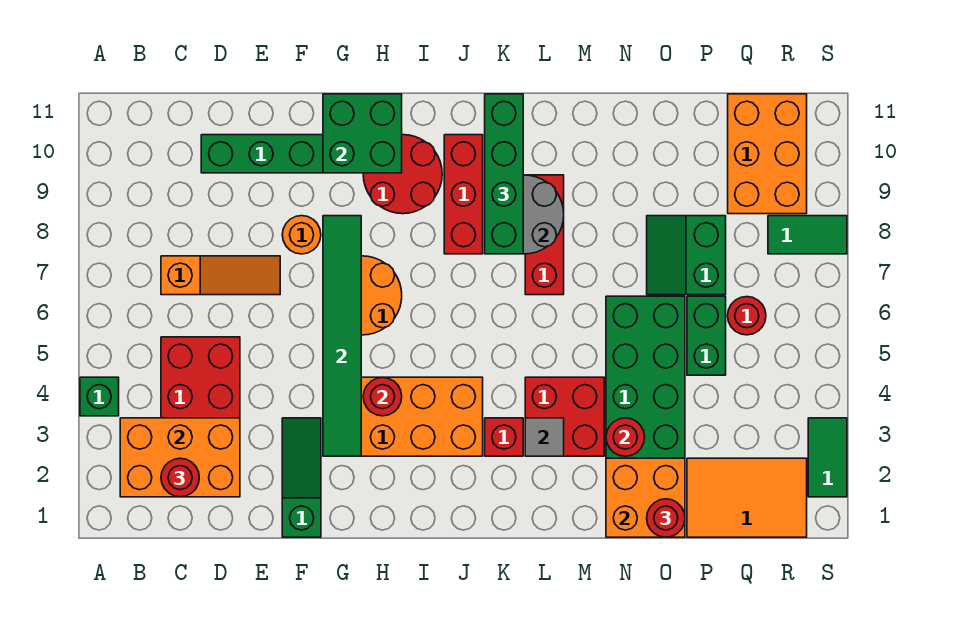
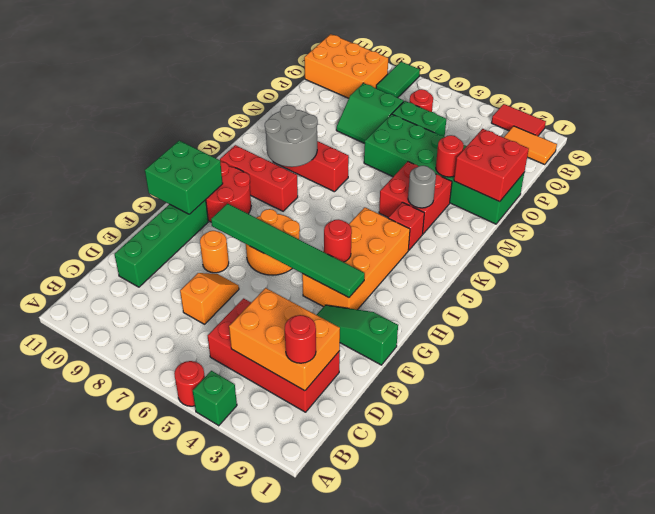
orange 2x3 brick [120,418,240,497] -> orange 2x3 brick turned to [229,288,340,391]
orange 1x3 slope [161,256,280,295] -> orange 1x2 slope [180,273,239,324]
green 1x4 brick [485,94,523,254] -> none
grey 1x1 tile [525,418,564,456] -> grey 1x1 round brick [408,166,436,208]
orange 2x2 brick [606,458,685,537] -> red 2x2 brick [454,129,529,202]
red 1x1 round brick [647,499,685,537] -> red 1x1 round brick moved to [174,361,205,406]
orange 2x3 tile [687,458,807,537] -> orange 1x2 tile [504,126,557,164]
green 1x2 tile [808,418,847,497] -> red 1x2 tile [492,104,546,136]

